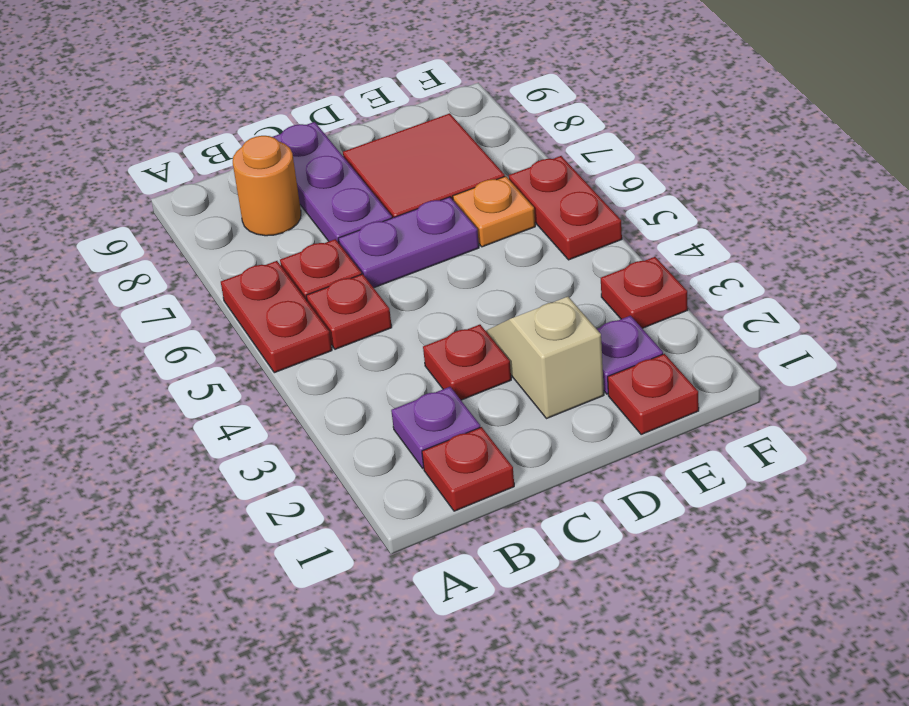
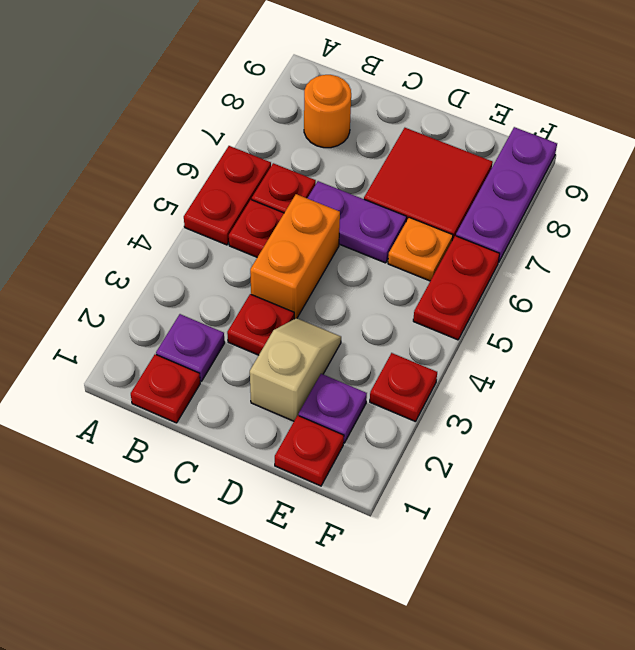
none -> orange 1x2 brick [250,194,340,319]
purple 1x3 plate [273,122,392,243] -> purple 1x3 plate moved to [456,127,557,262]

